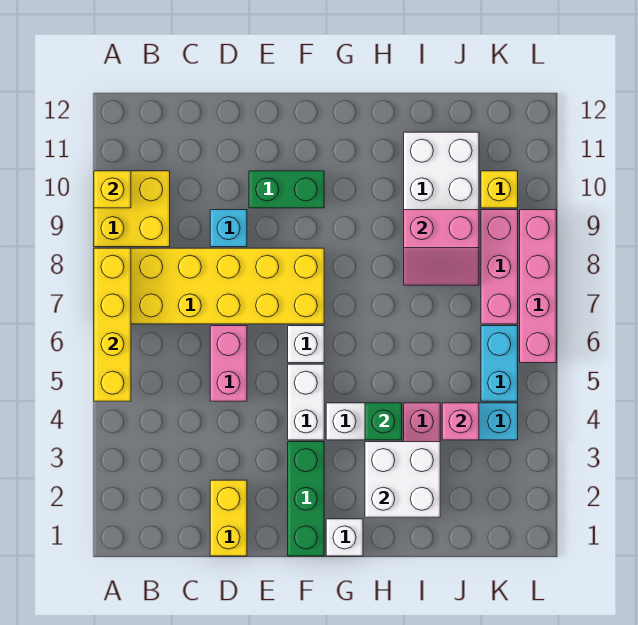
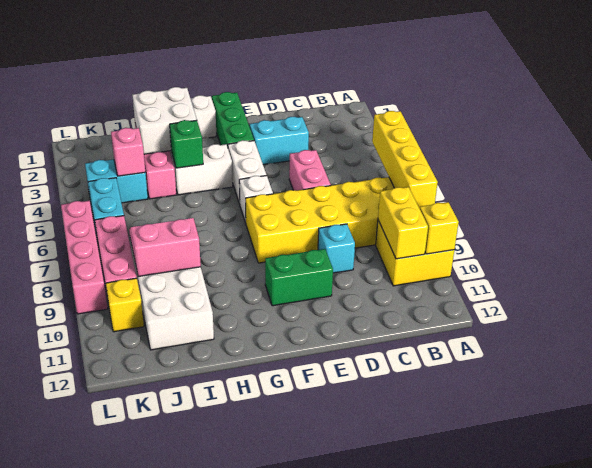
yellow 1x2 brick [210,480,247,556] -> yellow 1x2 brick moved to [378,187,428,259]
none -> cyan 1x2 brick [250,117,309,165]

